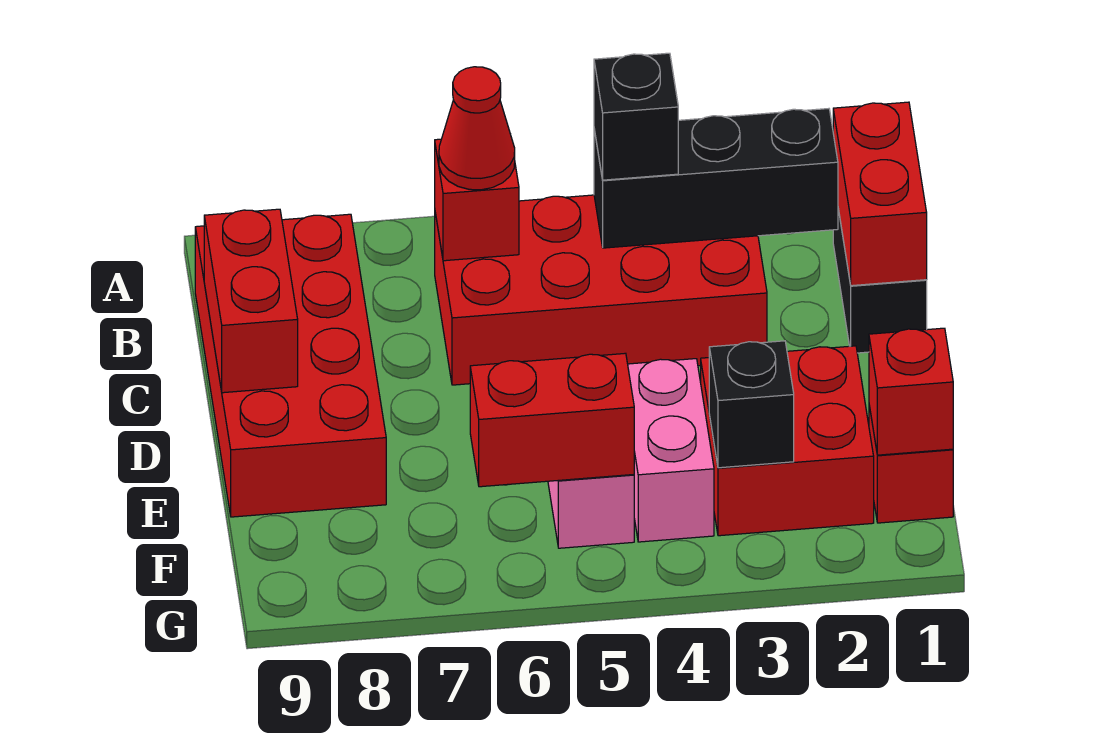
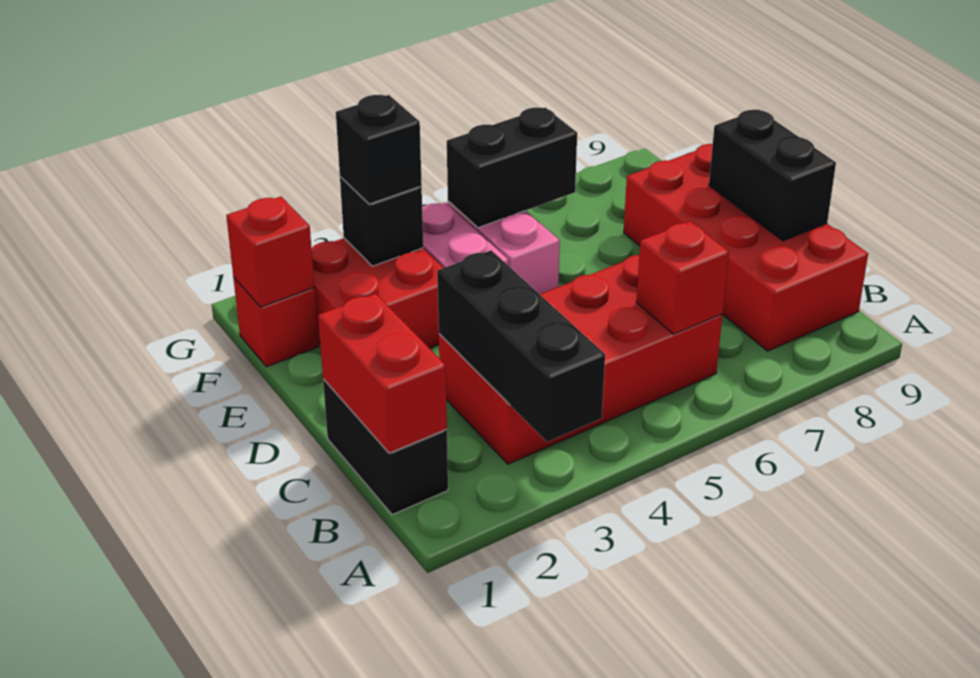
black 1x3 brick [594,109,838,248] -> black 1x3 brick turned to [437,250,605,442]
black 1x1 brick [594,53,678,180] -> black 1x1 brick moved to [336,95,422,204]
red 1x1 cone [439,67,515,190] -> none
red 1x2 brick [204,209,298,393] -> black 1x2 brick [709,110,836,241]
red 1x2 brick [470,353,634,487] -> black 1x2 brick [447,108,577,228]

